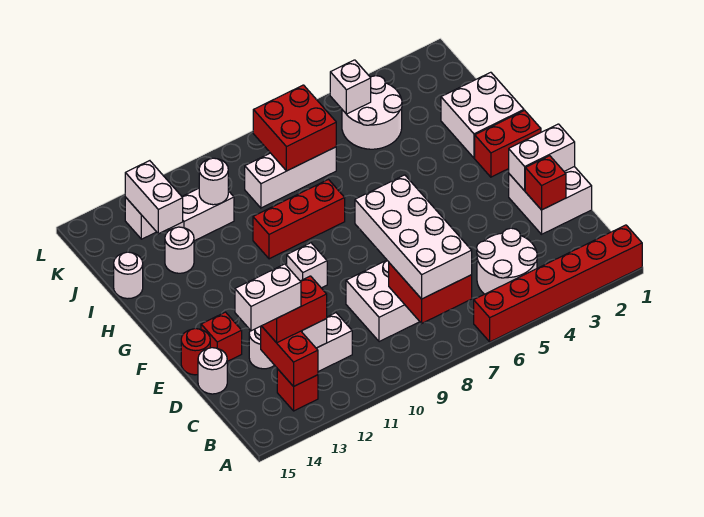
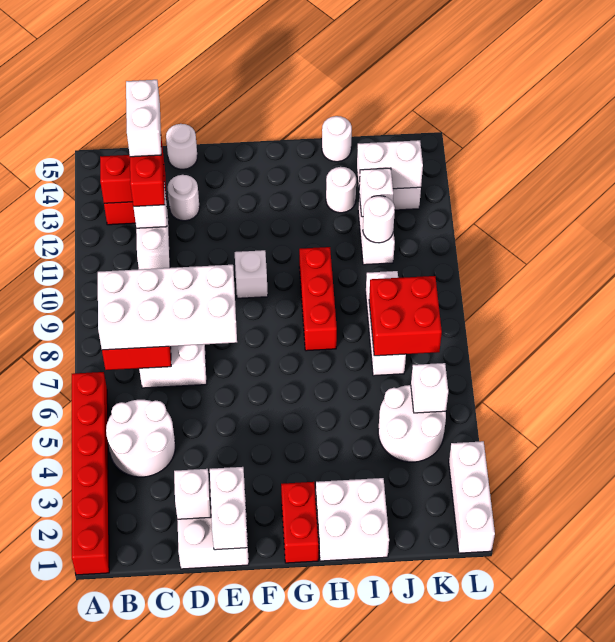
red 1x1 brick [525,156,566,210] -> white 1x1 brick [174,469,211,519]
red 1x1 brick [201,312,242,361] -> none
red 1x1 round brick [181,329,210,375] -> none
none -> white 1x1 brick [359,168,393,217]
none -> white 1x3 brick [449,441,495,553]

